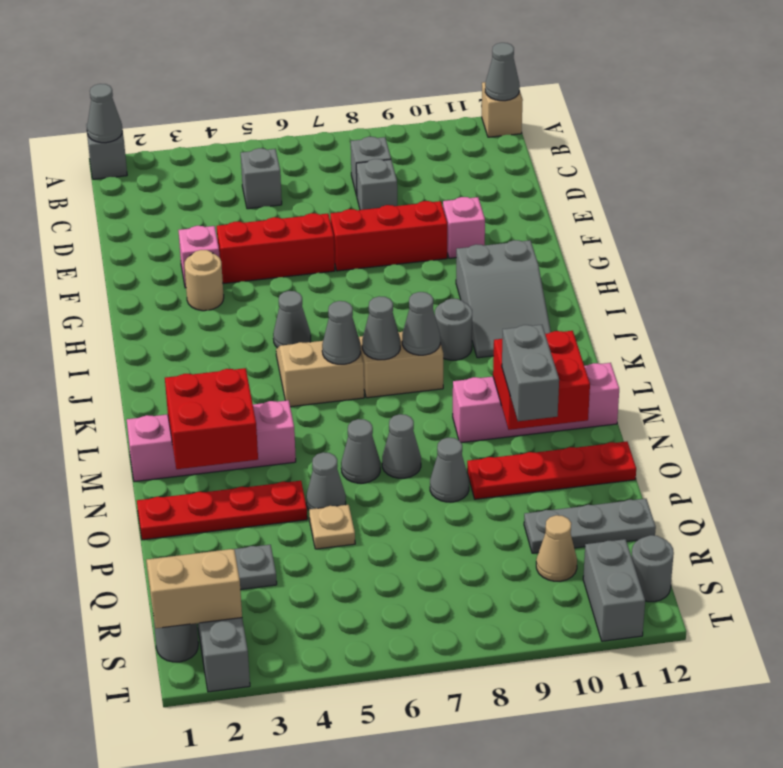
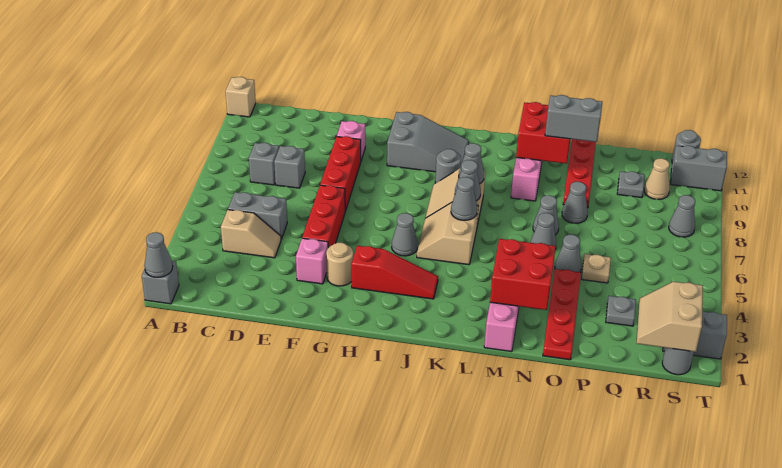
grey 1x1 cone [485,43,520,101] -> grey 1x1 cone moved to [669,195,695,237]
none -> tan 1x2 slope [221,210,281,258]
grey 1x1 brick [241,148,282,209] -> grey 1x2 brick [228,192,287,239]
none -> red 1x3 slope [352,246,438,299]
grey 1x3 plate [524,499,656,553] -> grey 1x1 plate [617,171,645,198]

